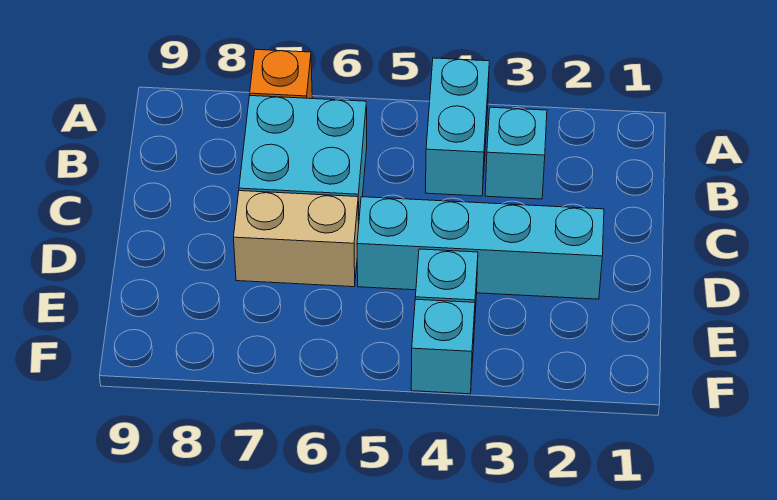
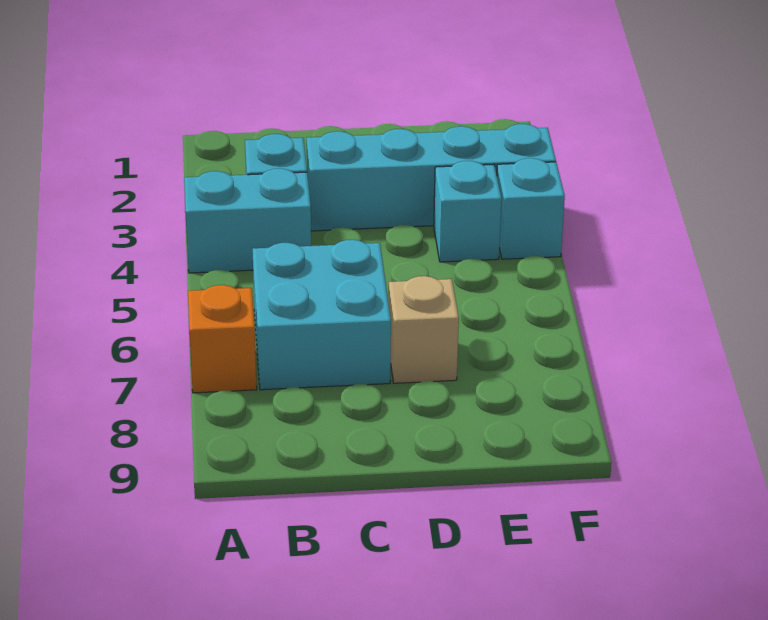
cyan 1x4 brick [357,197,604,299] -> cyan 1x4 brick turned to [307,124,556,231]
tan 1x2 brick [234,191,359,287] -> tan 1x1 brick [389,276,459,383]

